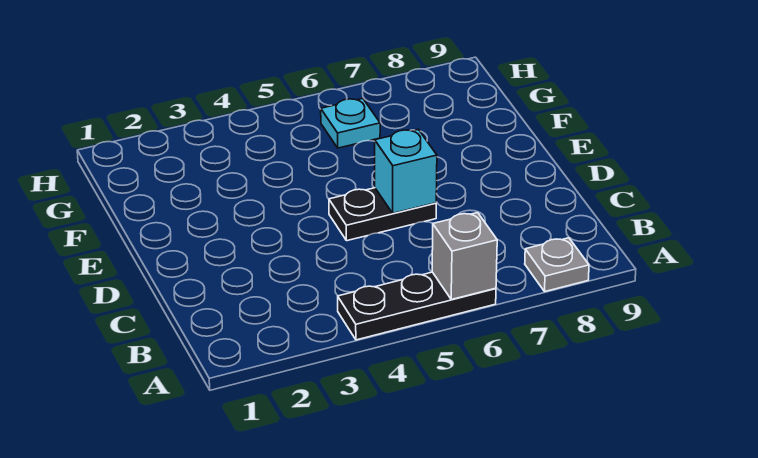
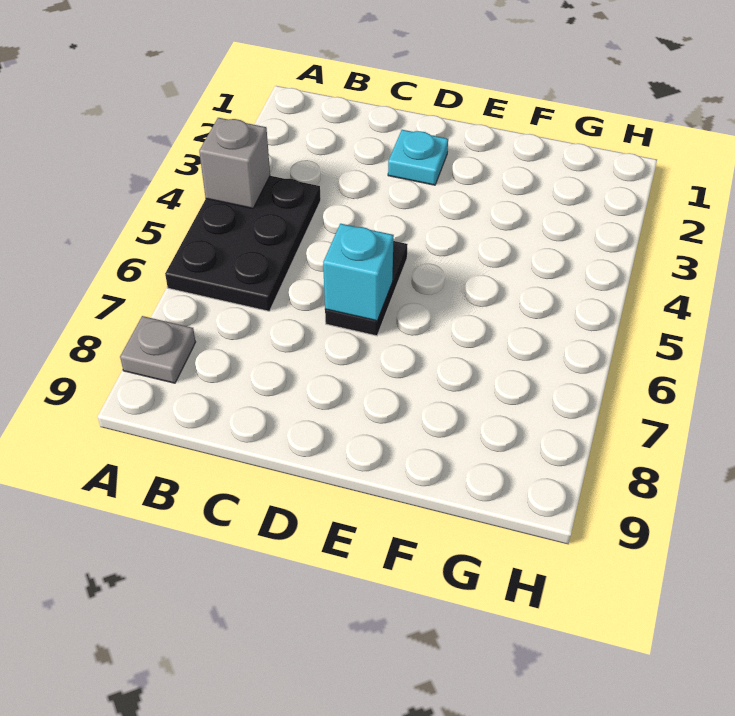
black 1x3 plate [338,272,496,340] -> black 2x3 plate [165,176,321,311]
grey 1x1 brick [432,213,497,299] -> grey 1x1 brick moved to [199,118,270,208]
cyan 1x1 plate [321,99,380,148] -> cyan 1x1 plate moved to [388,130,448,185]

